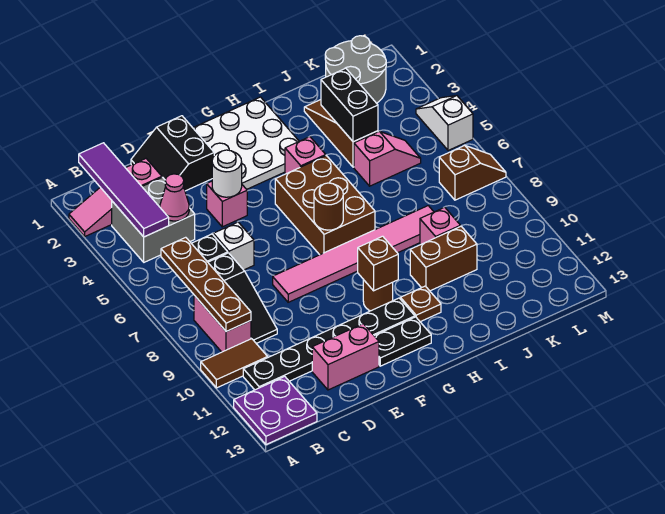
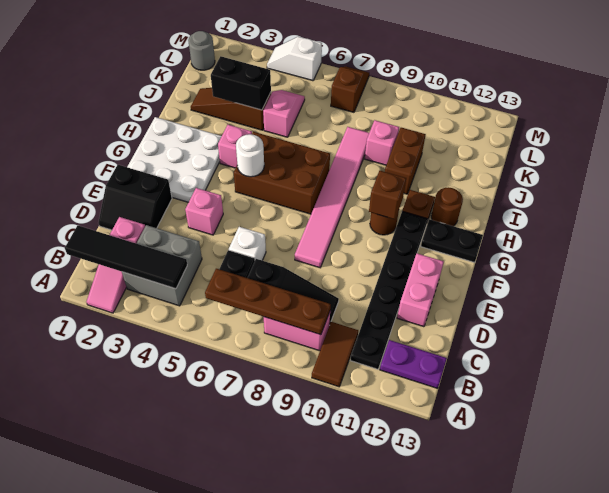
purple 2x2 plate [234,376,317,445] -> purple 1x2 plate [380,340,447,388]
purple 1x4 tile [79,143,169,237] -> black 1x4 tile [65,226,187,289]
pink 1x1 cone [160,174,189,221] -> none
white 1x1 round brick [212,150,242,197] -> white 1x1 round brick moved to [236,134,264,177]
black 1x2 plate [375,317,431,366] -> black 1x2 plate turned to [421,219,483,262]
brown 1x1 round brick [314,183,343,230] -> brown 1x1 round brick moved to [431,187,463,226]
grey 2x2 round brick [325,36,386,103] -> grey 1x1 round brick [188,31,215,70]

